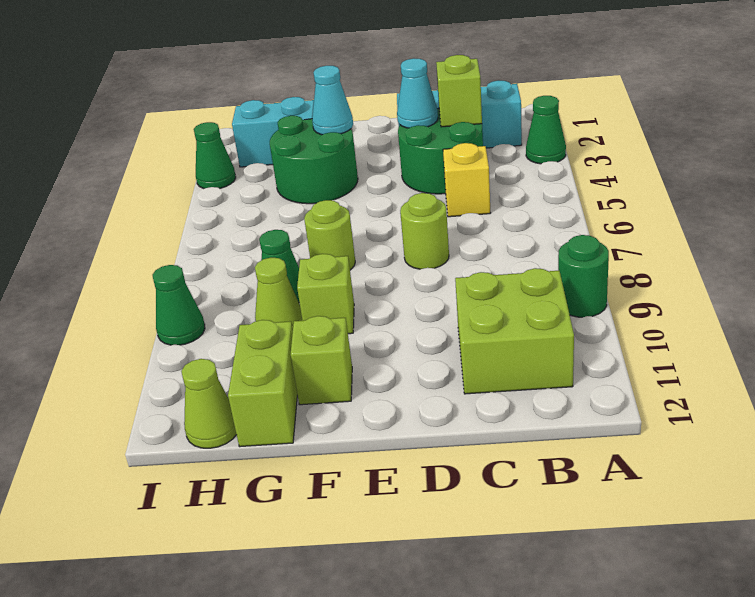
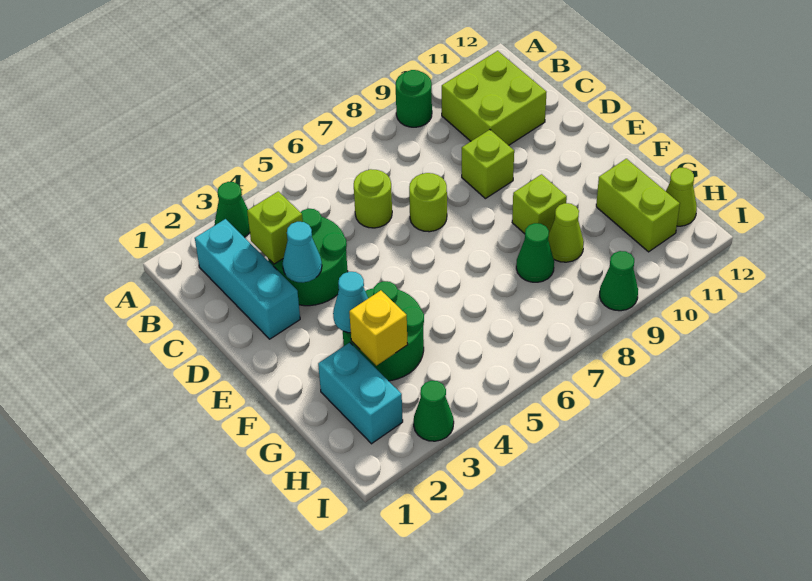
yellow 1x1 brick [443,143,490,217] -> yellow 1x1 brick moved to [349,290,408,366]
lime 1x1 round brick [304,200,355,270] -> lime 1x1 round brick moved to [354,169,392,228]
lime 1x1 brick [291,316,352,405] -> lime 1x1 brick moved to [462,130,514,199]
lime 1x2 brick [228,320,297,447] -> lime 1x2 brick turned to [596,159,680,252]

